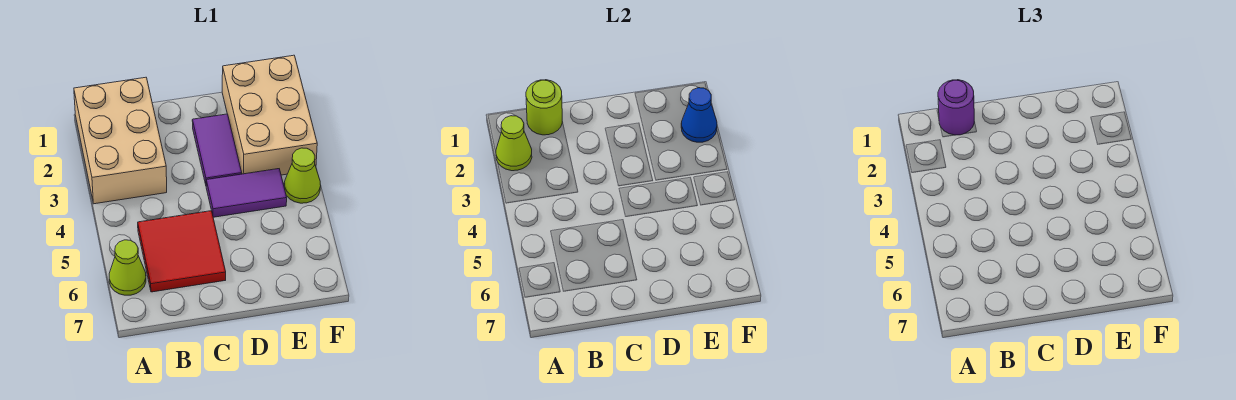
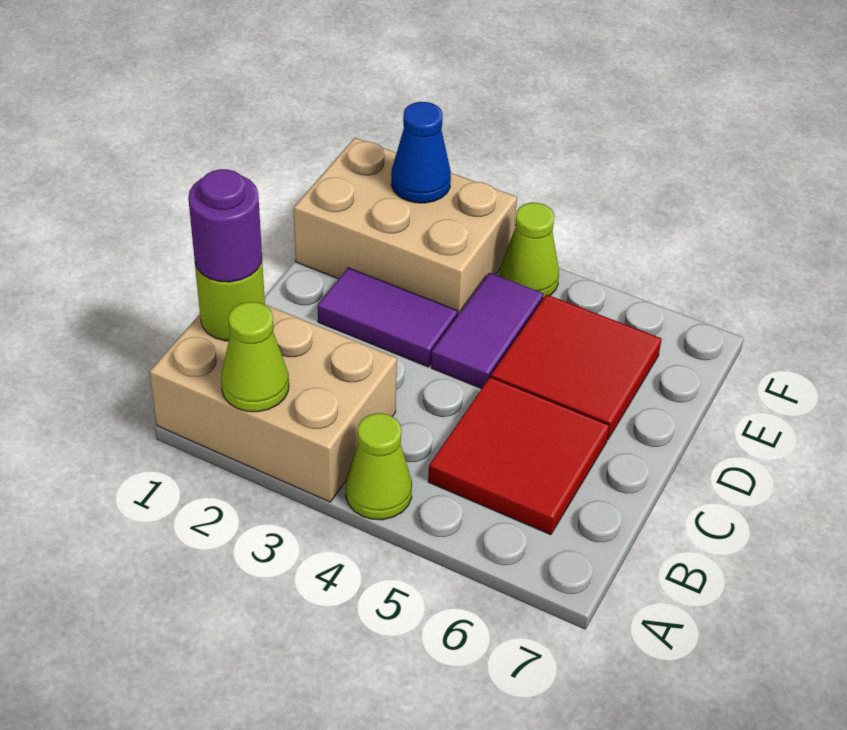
lime 1x1 cone [109,240,146,295] -> lime 1x1 cone moved to [346,413,412,520]
none -> red 2x2 tile [491,295,662,440]

